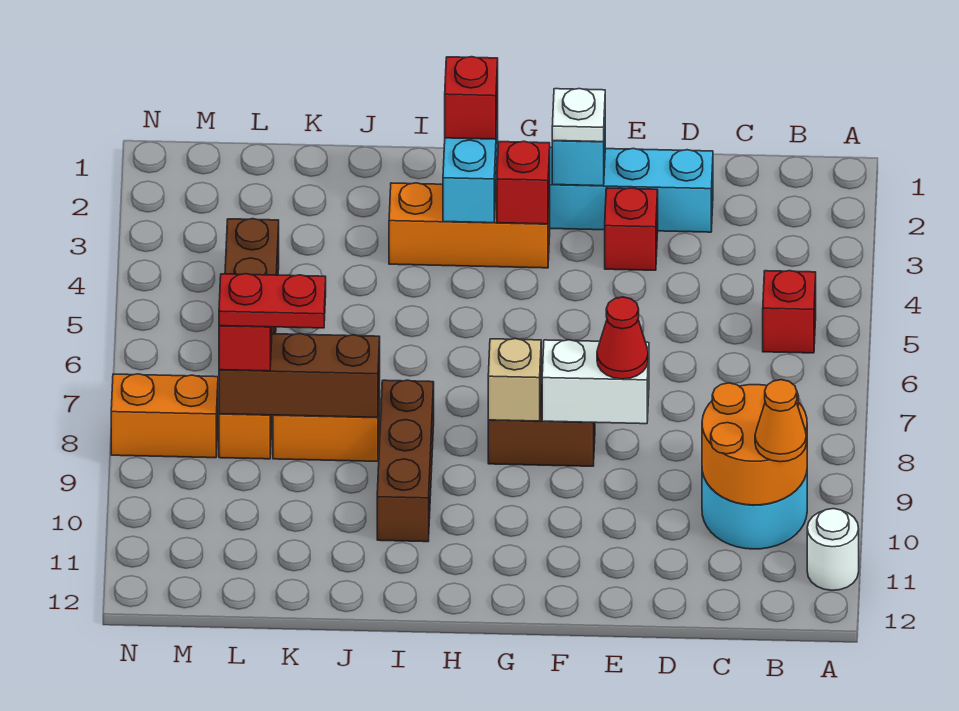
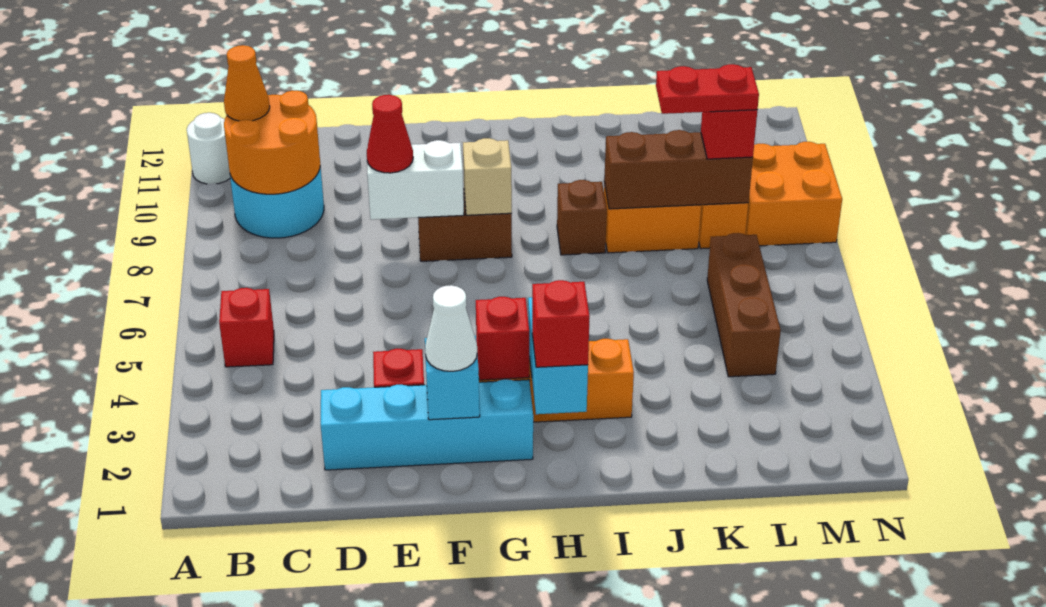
white 1x1 plate [552,89,605,142] -> white 1x1 cone [425,285,477,371]
brown 1x3 brick [377,380,434,542] -> brown 1x1 brick [557,180,607,255]
orange 1x2 brick [111,374,218,458] -> orange 2x2 brick [745,142,842,246]

